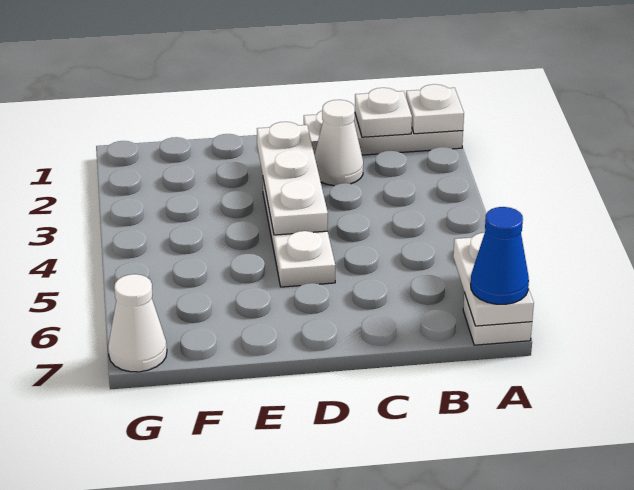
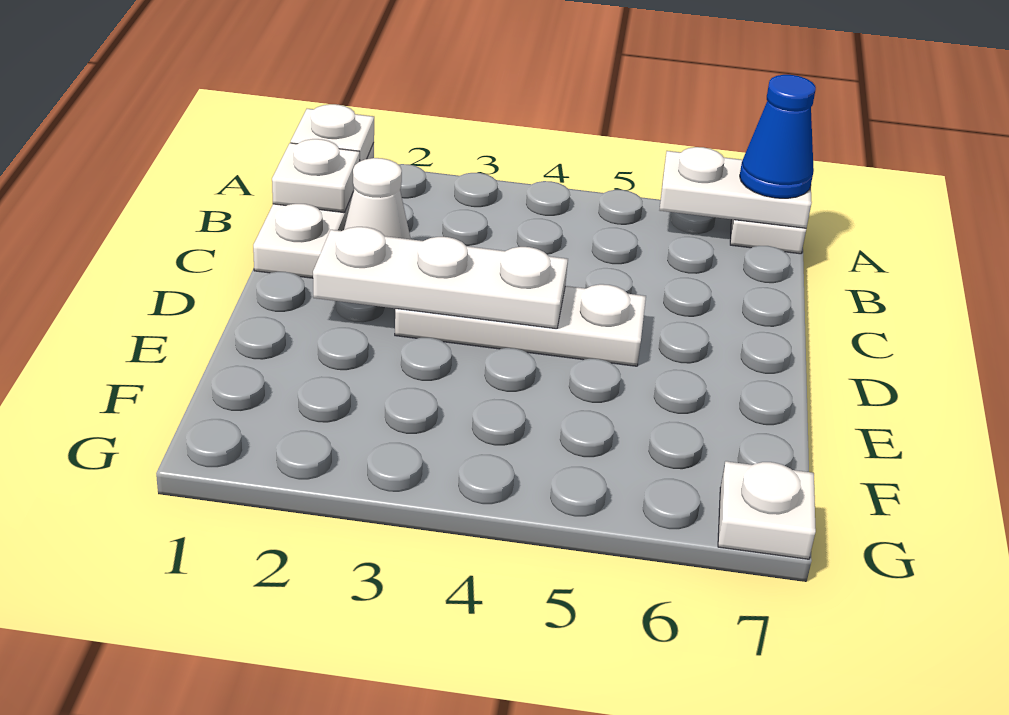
white 1x1 cone [108,274,167,372] -> white 1x1 plate [718,461,816,559]

